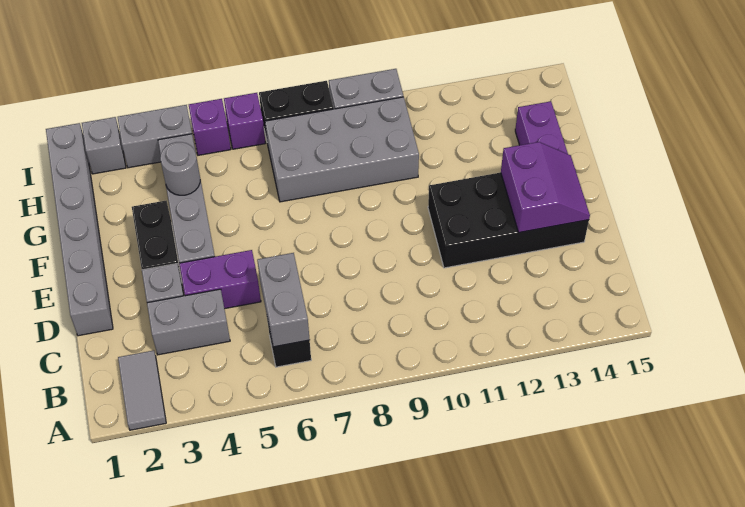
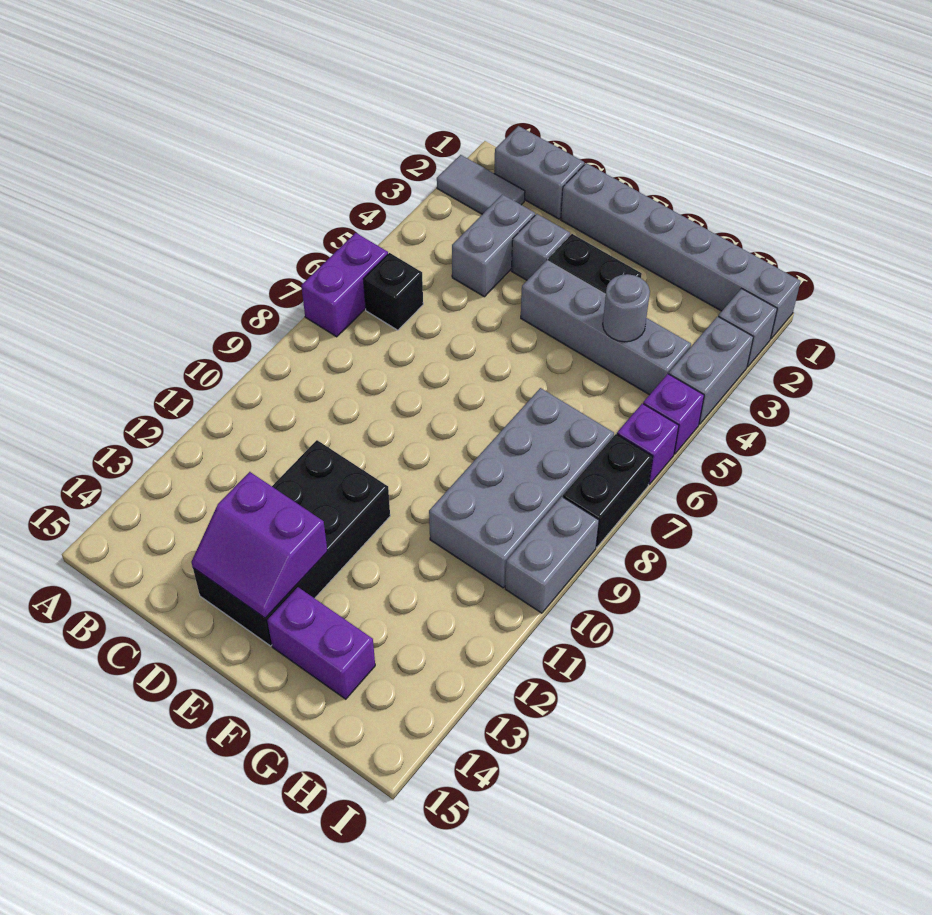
grey 1x2 brick [257,253,310,347] -> grey 1x2 brick moved to [494,126,584,219]
purple 1x2 brick [179,250,261,309] -> purple 1x2 brick moved to [301,233,388,337]

